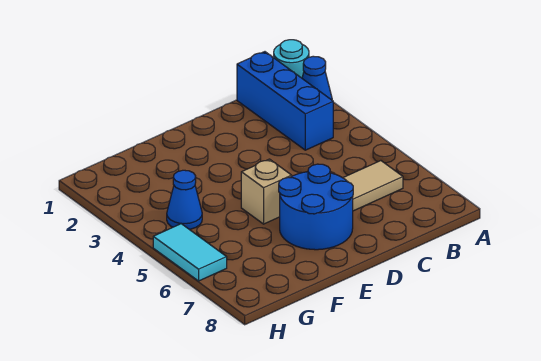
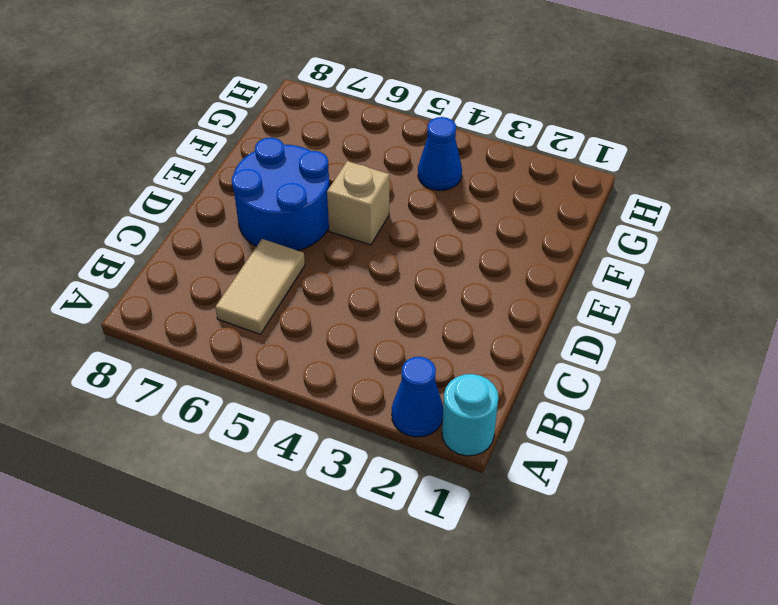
blue 1x3 brick [237,52,333,150] -> none
cyan 1x2 tile [153,224,227,281] -> none

